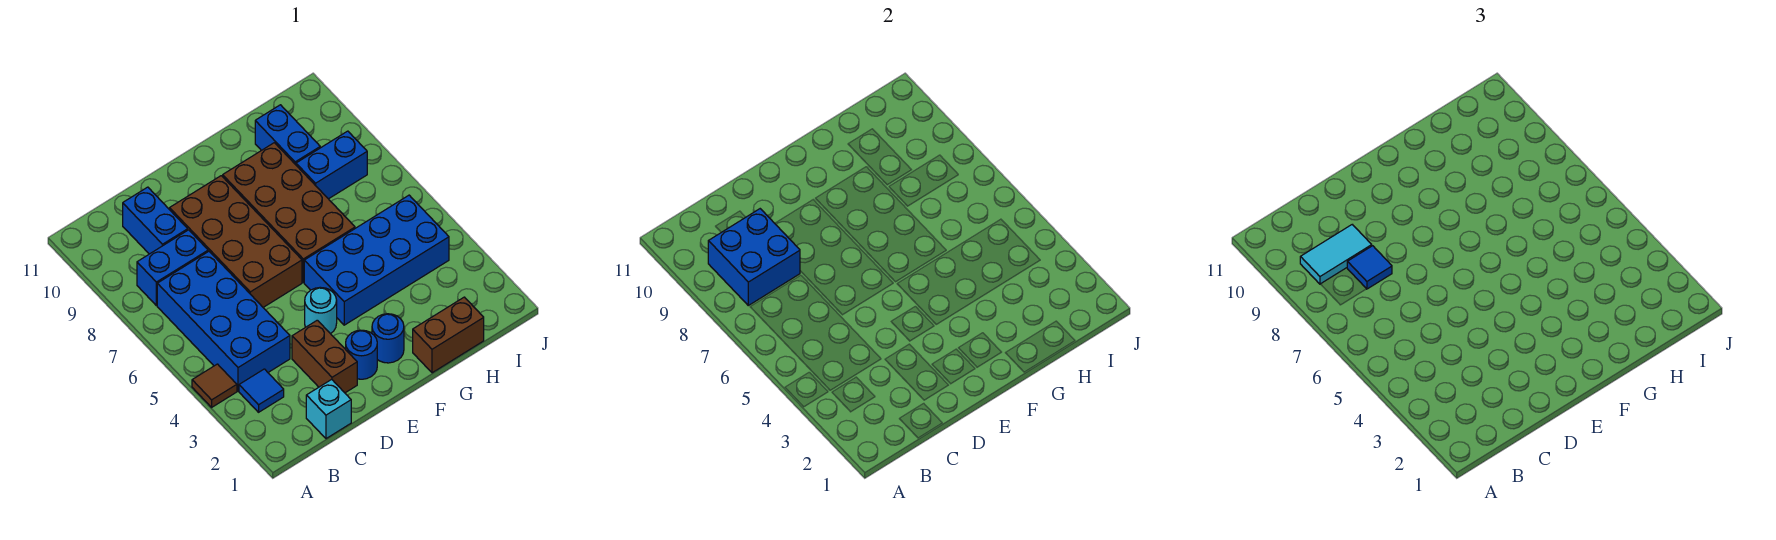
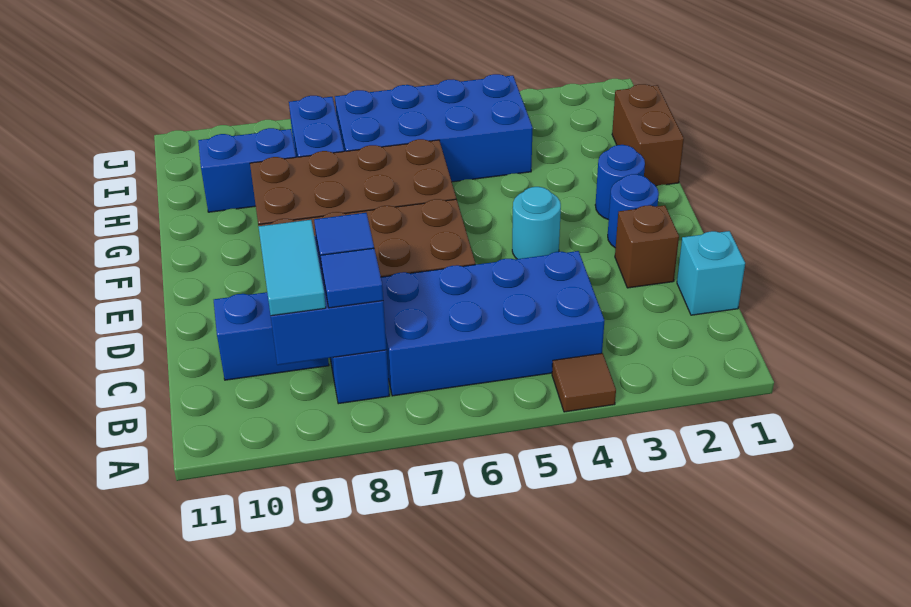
blue 1x1 tile [239,369,284,412] -> blue 1x1 tile moved to [321,248,383,308]
brown 1x2 brick [292,320,357,393] -> brown 1x1 brick [615,205,679,288]
blue 2x4 brick [304,195,449,325] -> blue 2x4 brick turned to [335,74,533,182]

